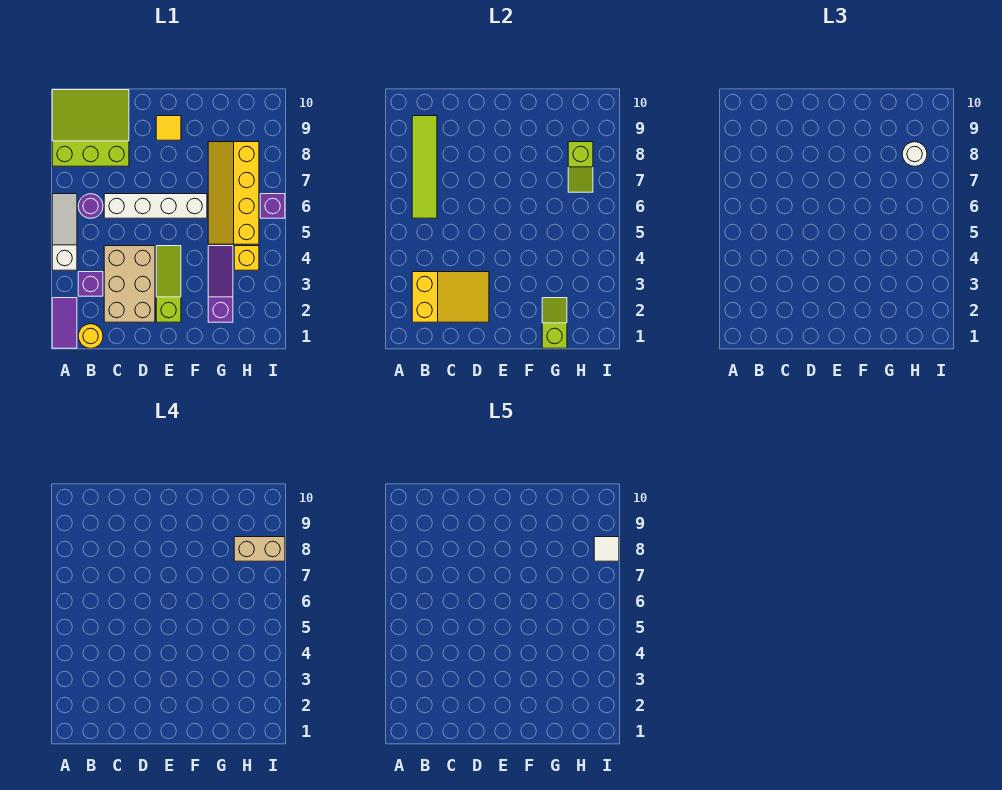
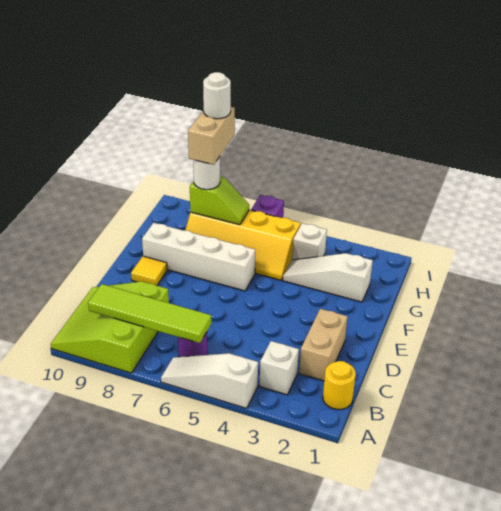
purple 1x2 tile [52,298,77,348] -> none
yellow 2x3 slope [412,272,489,322] -> none
purple 1x1 brick [78,272,103,296] -> white 1x1 brick [260,341,299,395]
tan 2x3 brick [104,246,155,322] -> tan 1x2 brick [299,309,348,381]
white 1x4 brick [104,194,207,218] -> white 1x4 brick turned to [142,223,255,291]
lime 1x3 slope [156,246,181,322] -> none
lime 1x2 slope [542,298,567,348] -> none
purple 1x3 slope [208,246,233,322] -> white 1x3 slope [283,253,373,302]
yellow 1x1 brick [234,246,259,270] -> white 1x1 brick [292,223,327,260]
white 1x1 tile [594,537,619,561] -> white 1x1 round brick [203,72,231,119]

